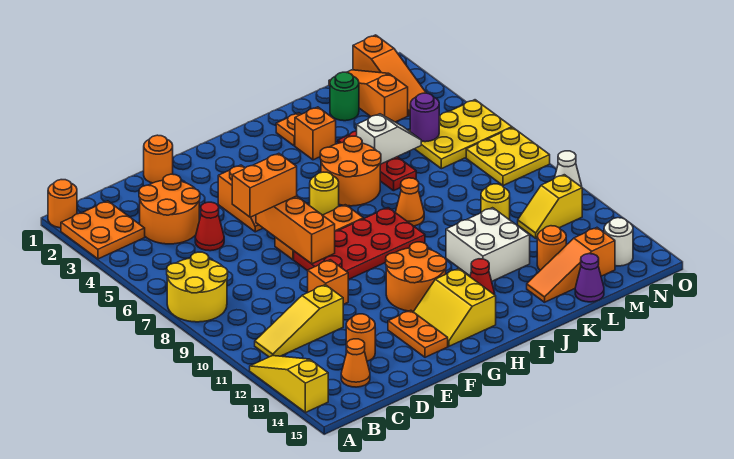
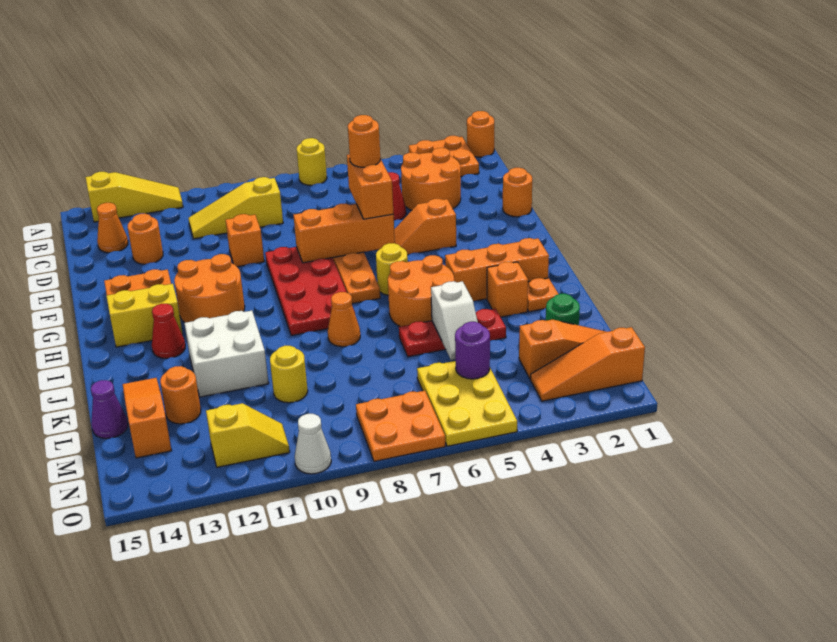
yellow 2x2 round brick [167,252,228,322] -> yellow 1x1 round brick [297,138,327,186]
yellow 1x3 slope [255,285,343,357] -> yellow 1x3 slope turned to [188,177,283,239]
none -> orange 1x1 round brick [348,115,380,167]
none -> orange 1x3 brick [445,238,549,301]
yellow 1x2 slope [518,175,582,238] -> yellow 1x2 slope turned to [206,403,290,467]
yellow 2x2 plate [466,128,550,186] -> orange 2x2 plate [356,391,445,461]
white 1x1 round brick [604,218,633,266] -> none

